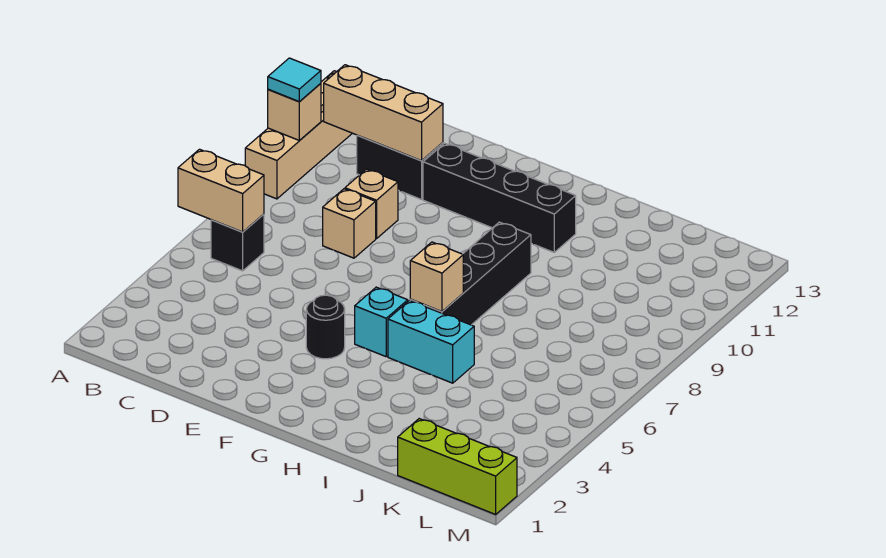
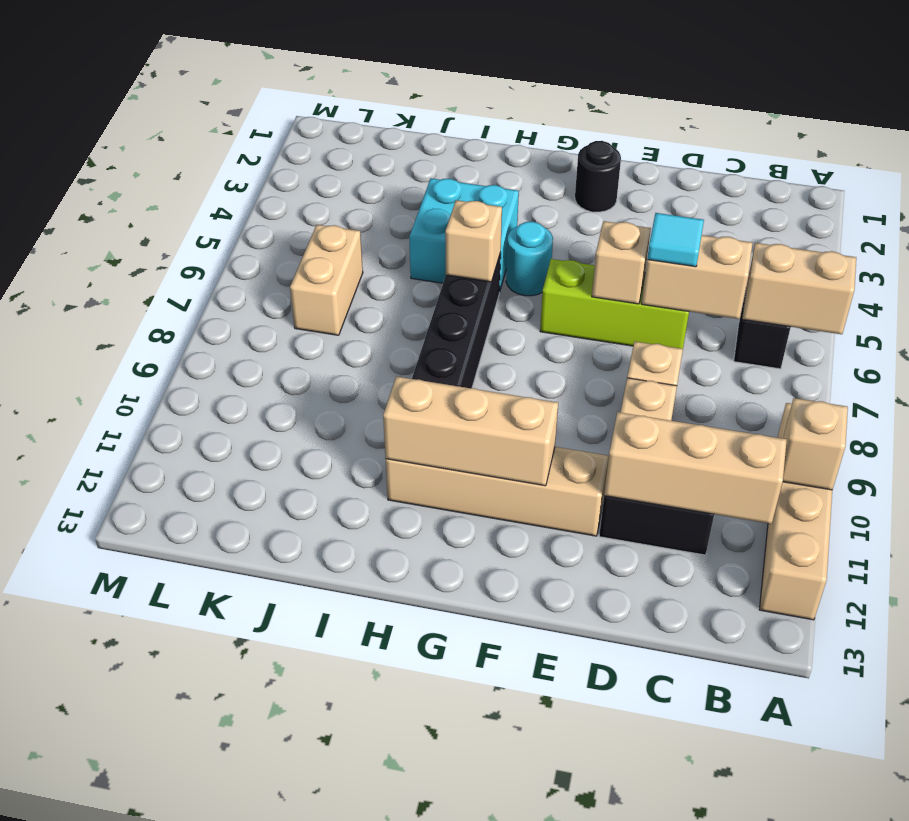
cyan 1x1 tile [268,58,321,102] -> cyan 1x1 tile moved to [647,213,704,267]
none -> tan 1x2 brick [642,235,753,319]
none -> tan 1x1 brick [592,221,651,304]
black 1x4 brick [423,143,576,252] -> tan 1x4 brick [386,447,609,536]
black 1x1 round brick [306,295,345,359] -> black 1x1 round brick moved to [575,141,621,212]
none -> tan 1x3 brick [383,376,558,486]
cyan 1x1 brick [355,287,408,357] -> cyan 1x1 round brick [506,222,553,296]
cyan 1x2 brick [388,301,474,383] -> cyan 2x2 brick [409,178,519,292]
lime 1x3 brick [398,419,517,514] -> lime 1x3 brick moved to [540,259,689,349]
none -> tan 1x2 brick [290,225,363,335]

